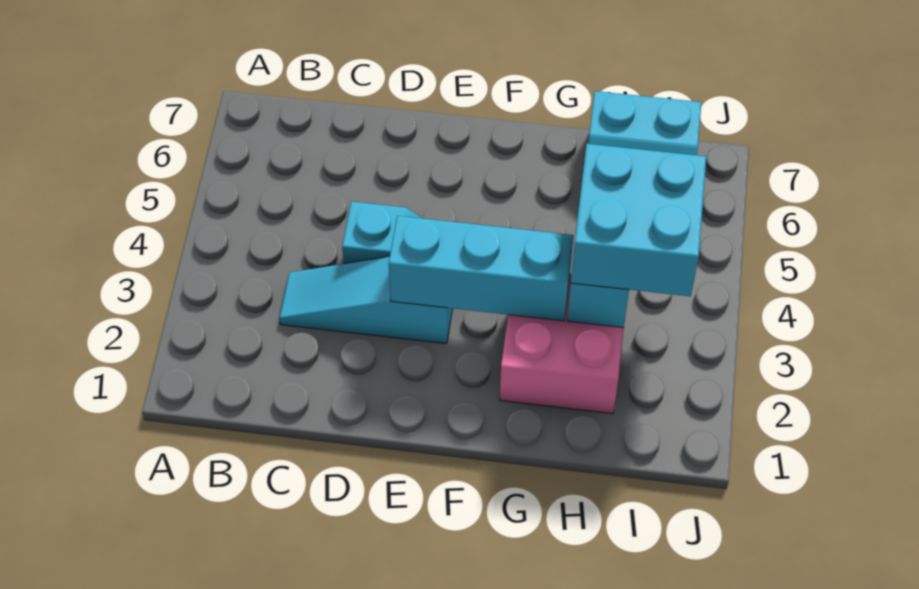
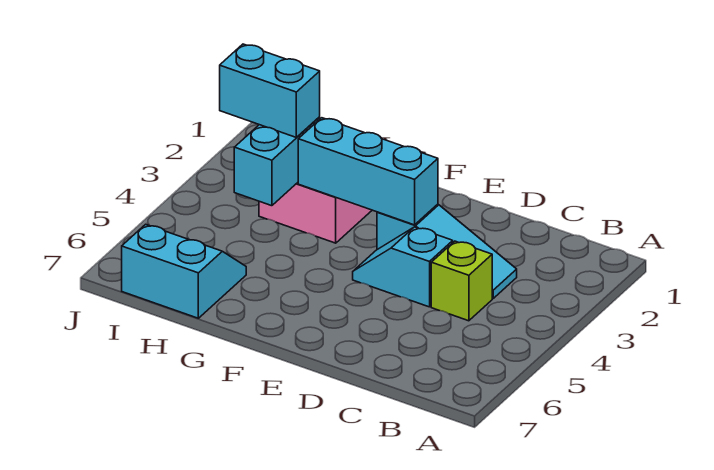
none -> lime 1x1 brick [431,241,492,321]
cyan 2x2 brick [571,144,706,296] -> cyan 1x2 brick [220,44,320,138]

